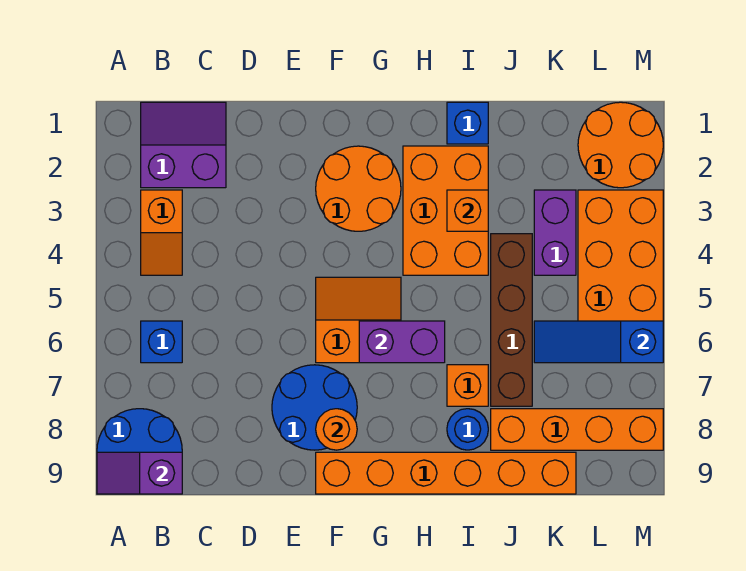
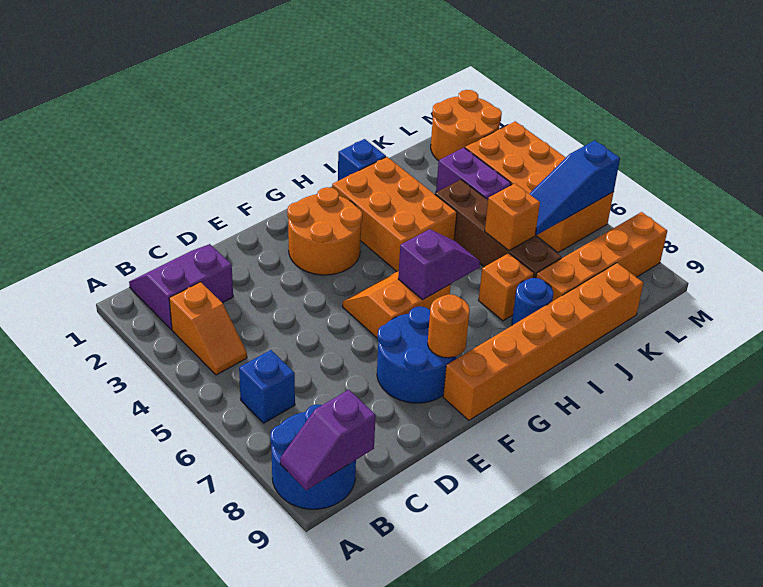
purple 1x2 brick [359,321,445,363] -> purple 1x2 slope [398,229,480,300]
orange 1x1 brick [447,190,488,231] -> orange 1x1 brick moved to [485,184,540,251]

